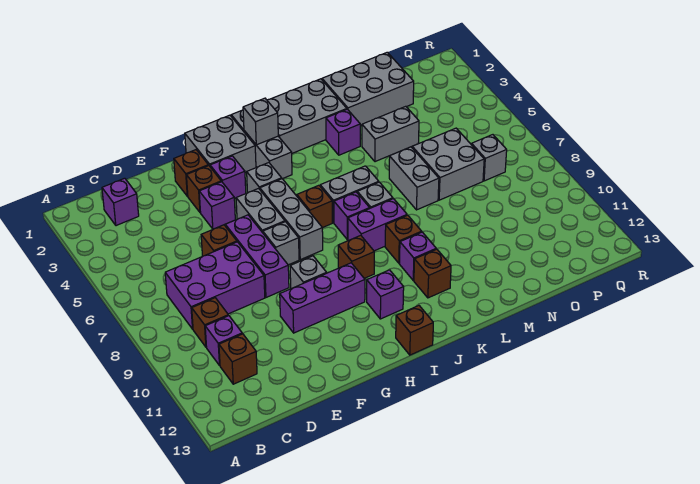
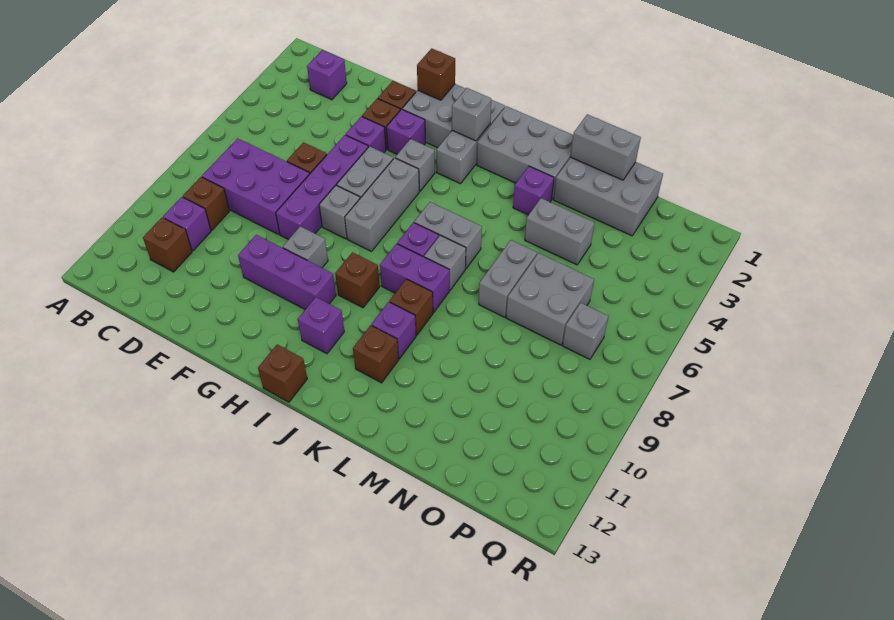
purple 1x3 brick [225,215,289,297] -> purple 1x4 brick [276,135,368,240]
brown 1x1 brick [297,185,332,228] -> brown 1x1 brick moved to [417,48,455,100]
none -> grey 1x2 brick [570,114,641,180]

